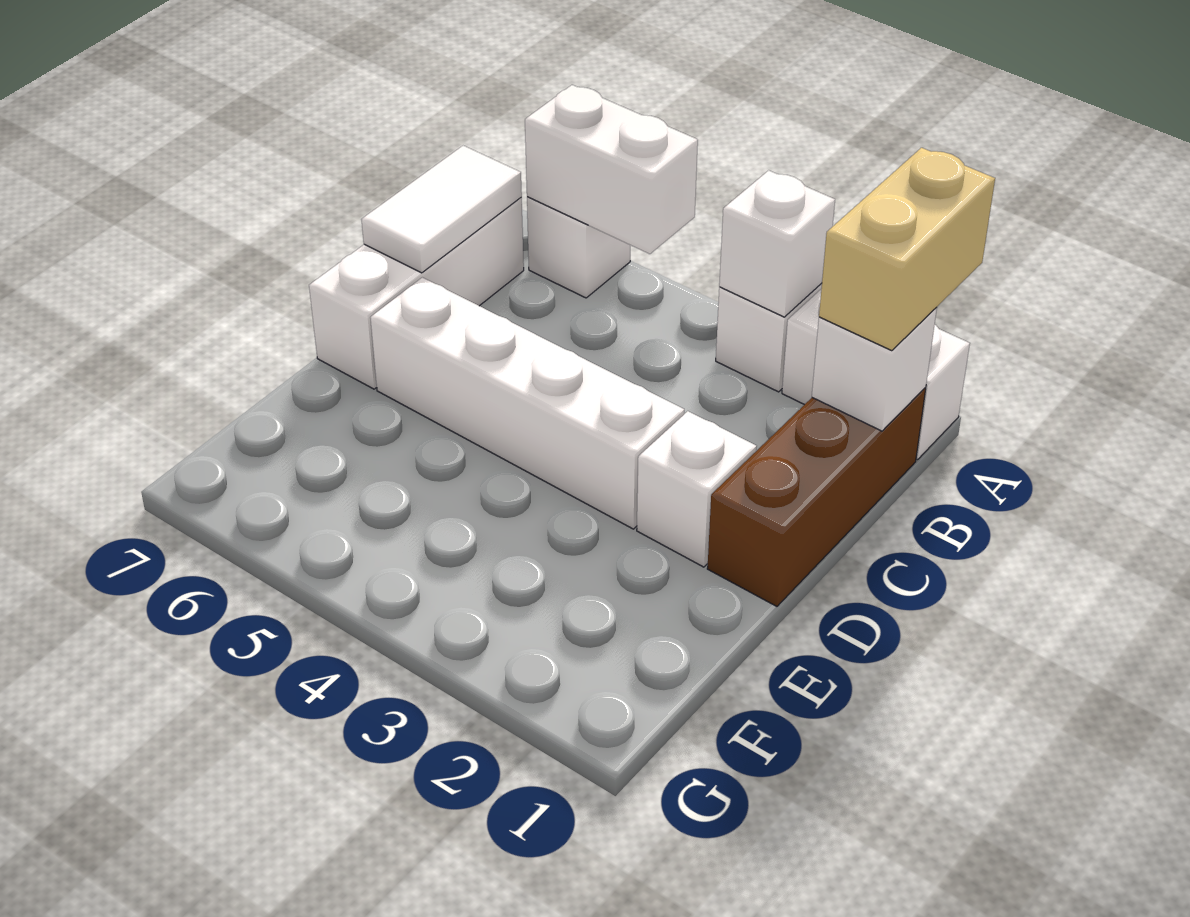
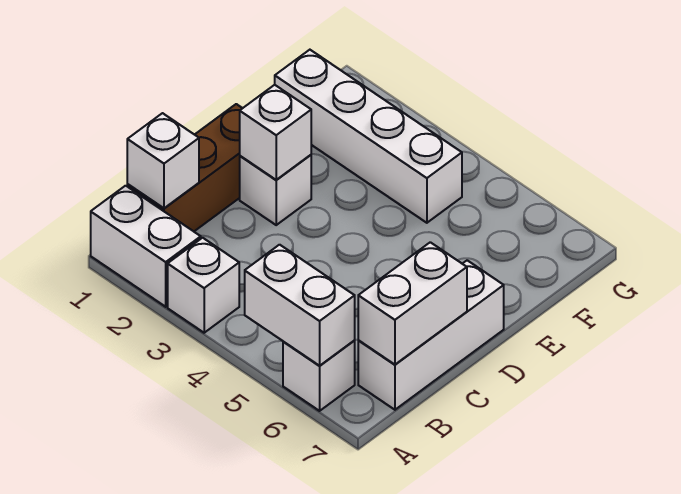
tan 1x2 brick [819,148,995,351] -> none
white 1x1 brick [719,170,835,317] -> white 1x1 brick moved to [240,85,311,180]
white 1x2 tile [361,146,522,273] -> white 1x2 brick [358,242,467,364]
white 1x4 brick [370,277,684,529] -> white 1x4 brick moved to [275,50,462,223]

